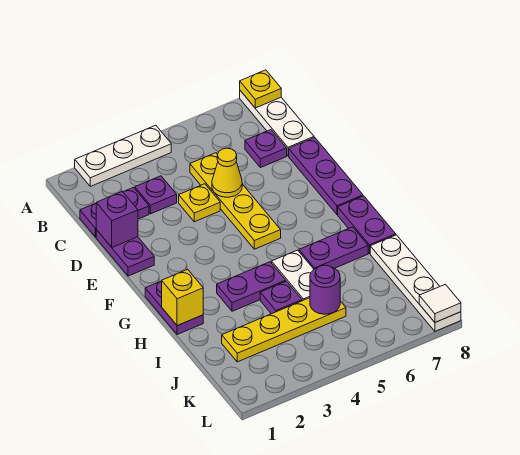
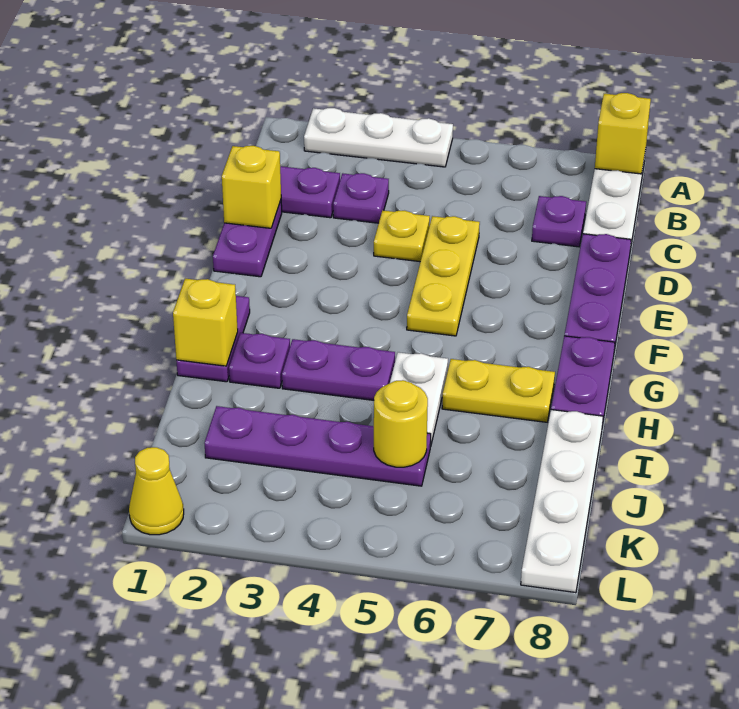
yellow 1x1 plate [240,70,281,108] -> yellow 1x1 brick [595,93,651,174]
yellow 1x4 plate [190,153,281,249] -> yellow 1x3 plate [407,216,480,336]
purple 1x1 brick [96,191,138,247] -> yellow 1x1 brick [222,146,281,228]
yellow 1x1 cone [212,148,242,197] -> yellow 1x1 cone moved to [129,447,184,535]
purple 1x2 plate [299,227,368,269] -> yellow 1x2 plate [442,359,555,422]
purple 1x1 plate [260,281,302,314] -> purple 1x1 plate moved to [229,333,290,388]
yellow 1x4 plate [222,298,346,362] -> purple 1x4 plate [204,406,431,486]
purple 1x1 round brick [310,265,340,314] -> yellow 1x1 round brick [374,380,428,467]
white 1x1 tile [419,284,461,322] -> none

